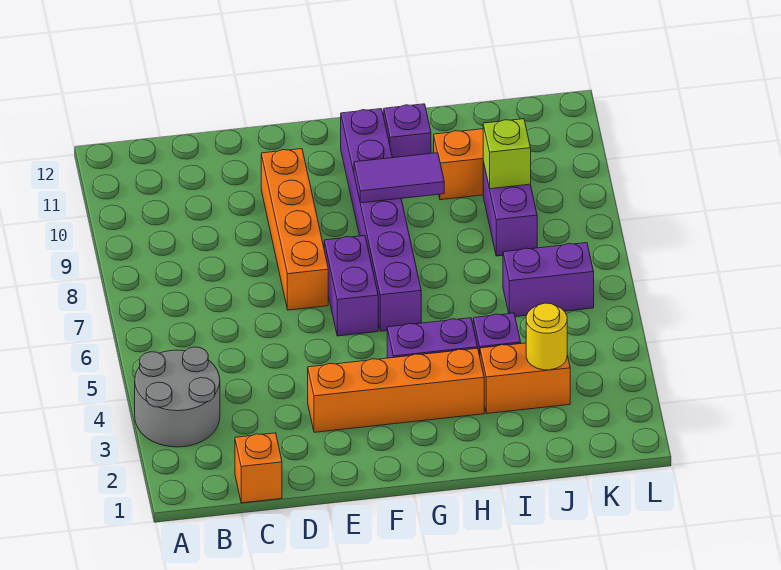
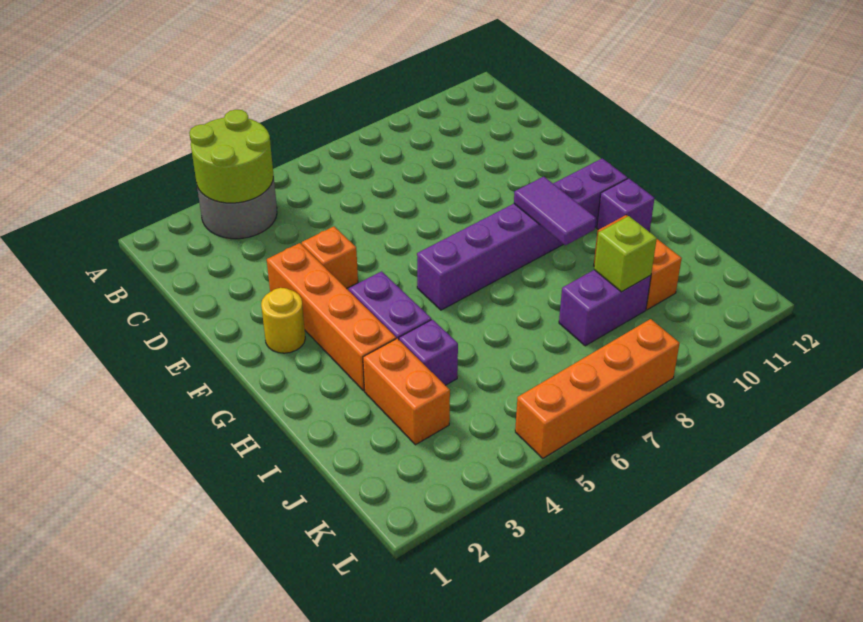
none -> lime 2x2 round brick [189,110,273,203]
orange 1x1 brick [235,433,282,503] -> orange 1x1 brick moved to [302,227,358,289]
orange 1x4 brick [261,149,328,310] -> orange 1x4 brick moved to [515,319,680,458]
purple 1x2 brick [324,236,378,336] -> none
yellow 1x1 round brick [526,303,567,370] -> yellow 1x1 round brick moved to [261,288,305,353]
purple 1x2 brick [503,243,594,317] -> none

